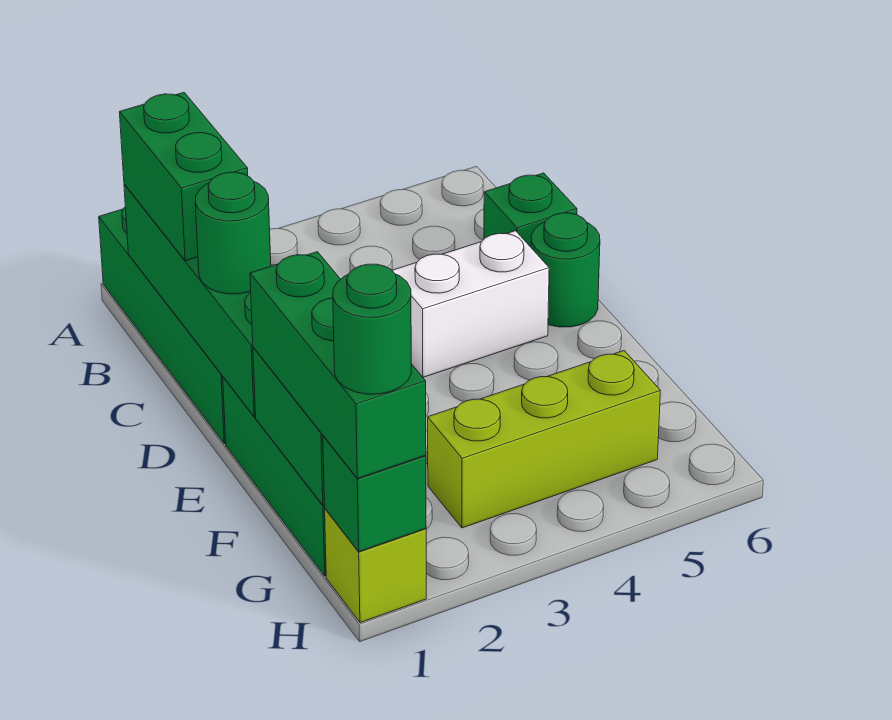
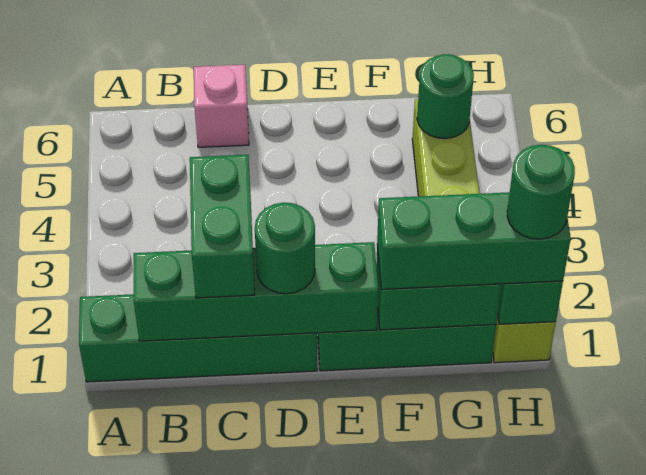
green 1x2 brick [119,93,248,261] -> green 1x2 brick turned to [190,155,255,298]
green 1x1 brick [484,173,577,247] -> pink 1x1 brick [194,65,249,147]
white 1x2 brick [392,231,549,377] -> none
green 1x1 round brick [531,213,600,327] -> green 1x1 round brick moved to [417,54,474,139]

